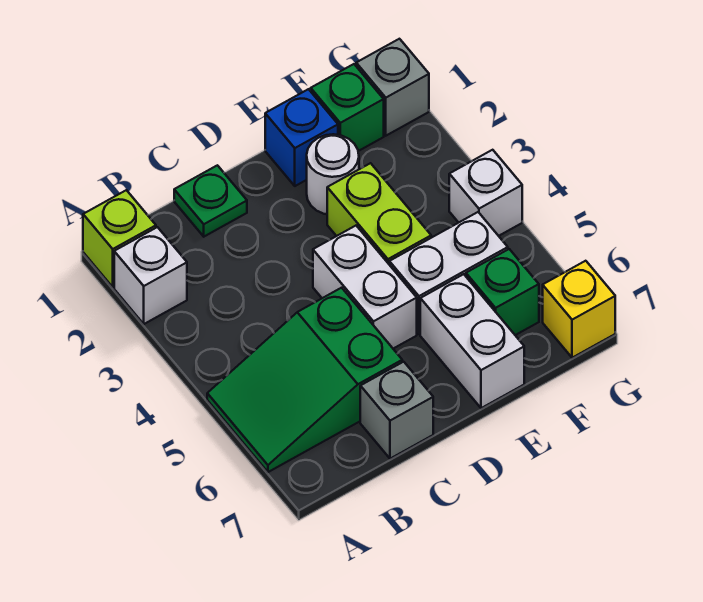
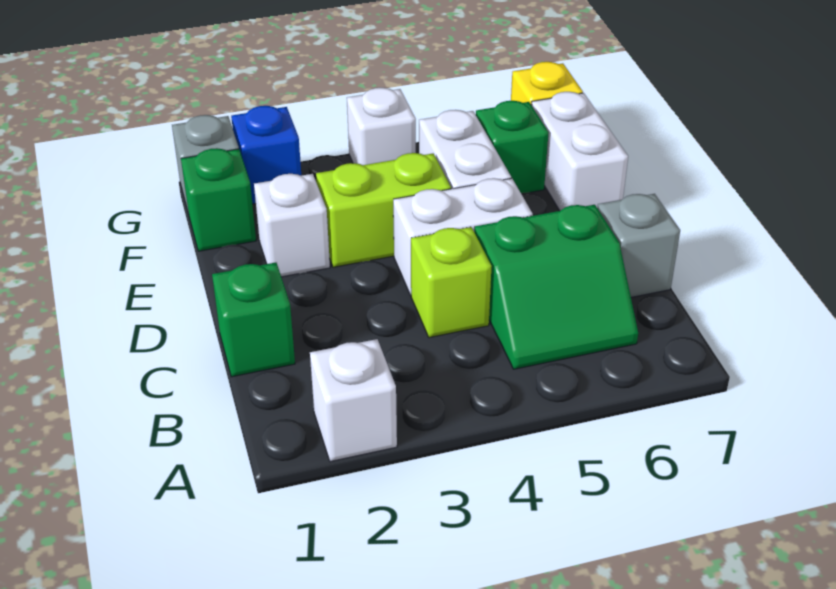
lime 1x1 brick [83,190,156,287] -> lime 1x1 brick moved to [411,227,492,338]
green 2x3 slope [207,288,402,472] -> green 2x2 slope [474,205,638,369]
green 1x1 plate [174,165,247,237] -> green 1x1 brick [212,263,295,377]
blue 1x1 brick [265,89,338,186] -> blue 1x1 brick moved to [231,106,301,204]
white 1x1 round brick [307,134,359,214] -> white 1x1 brick [254,174,330,277]
white 1x2 brick [420,274,524,408] -> white 1x2 brick turned to [531,92,628,211]

